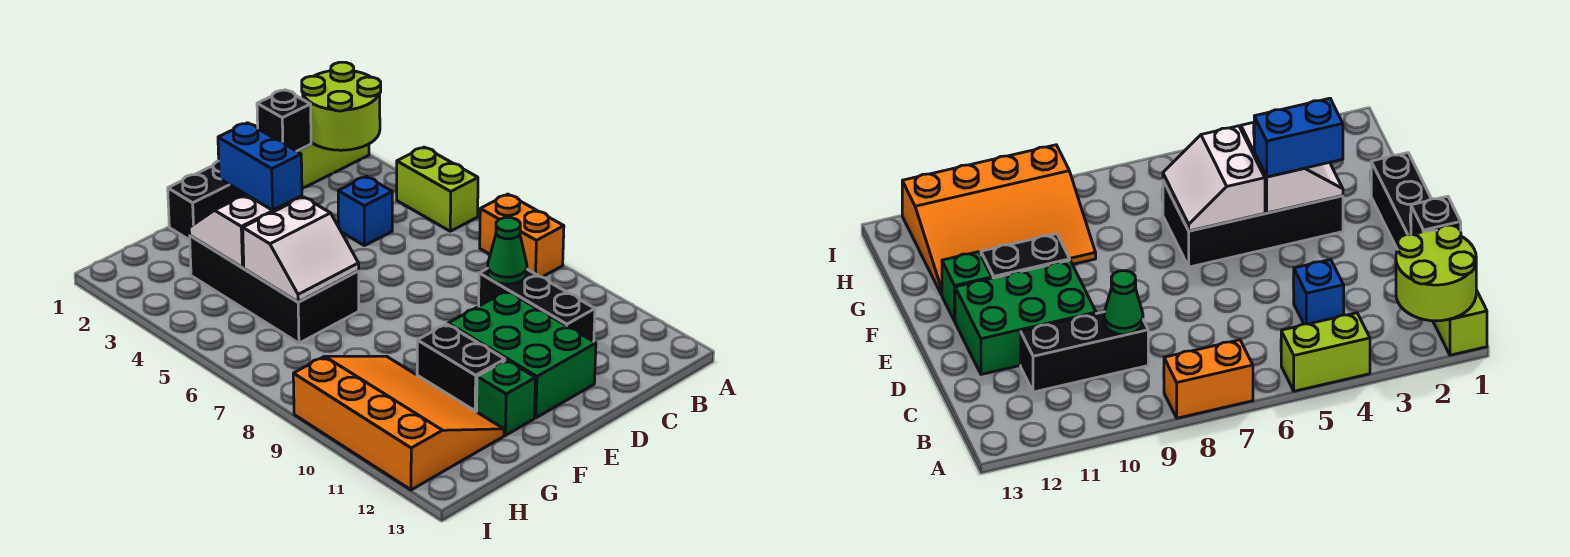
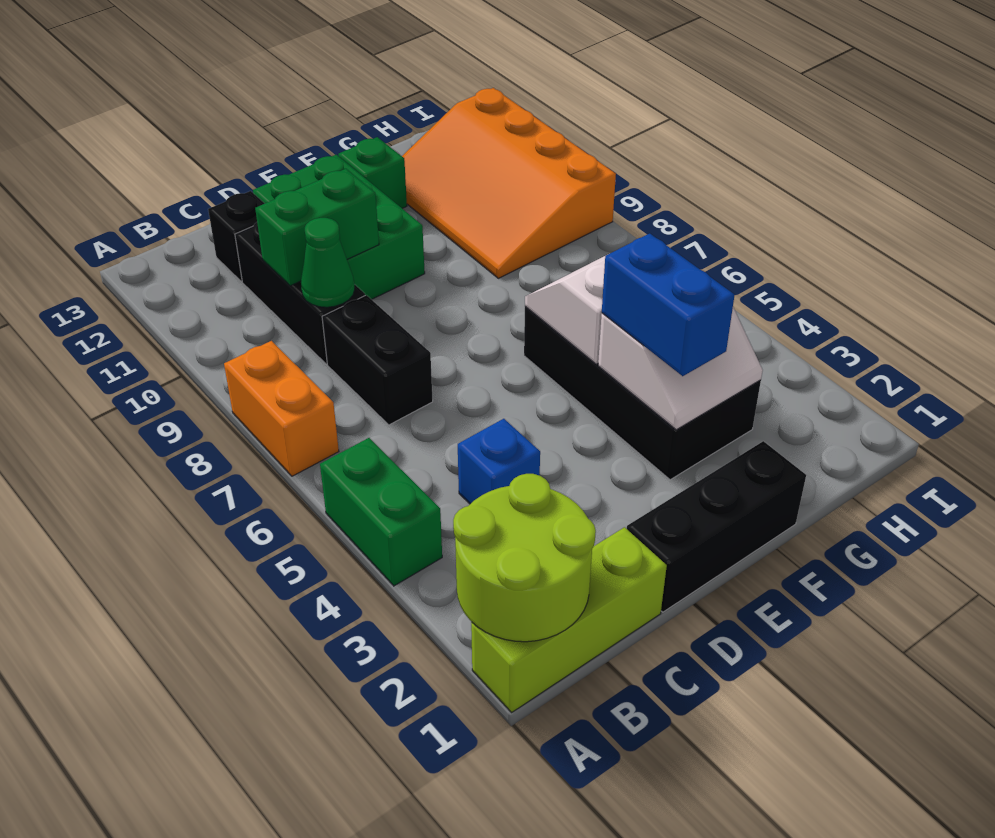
lime 1x2 brick [397,147,478,231] -> green 1x2 brick [320,438,442,586]
black 1x1 brick [257,90,311,151] -> black 1x1 brick moved to [208,191,265,282]
none -> green 1x2 brick [255,169,379,286]
black 1x2 brick [417,324,505,412] -> black 1x2 brick moved to [322,295,433,425]

